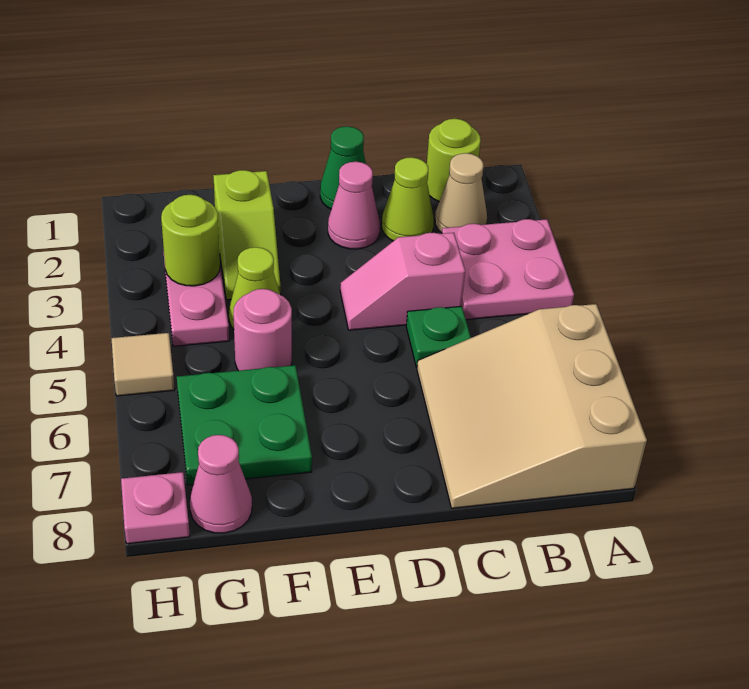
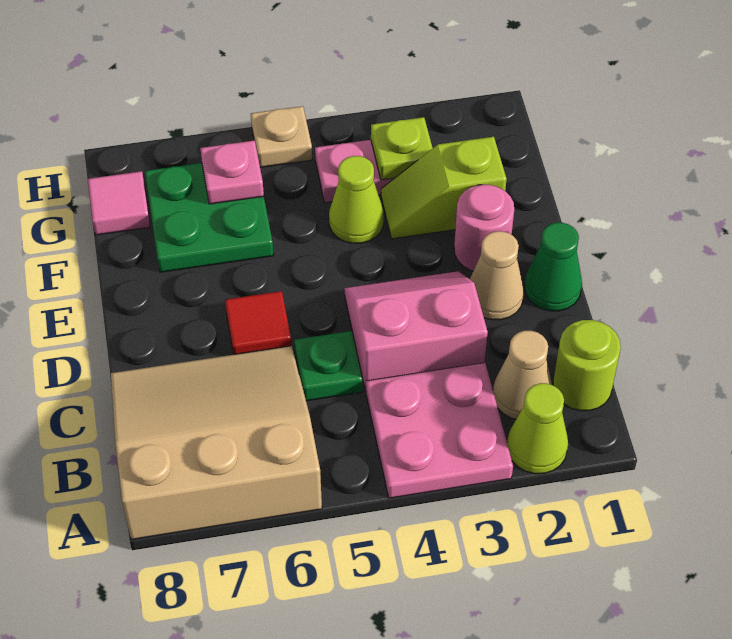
lime 1x1 cone [382,157,434,241] -> lime 1x1 cone moved to [507,383,568,474]
pink 1x2 slope [340,233,465,330] -> pink 2x2 slope [344,271,488,391]
pink 1x1 cone [328,162,380,249] -> tan 1x1 cone [470,231,524,320]
none -> red 1x1 tile [225,291,291,354]
pink 1x1 round brick [233,289,292,371] -> pink 1x1 round brick moved to [454,185,514,271]
lime 1x1 round brick [161,195,220,286] -> lime 1x1 plate [371,117,433,180]
pink 1x1 cone [190,435,252,533] -> pink 1x1 tile [88,171,150,235]
tan 1x1 tile [111,333,175,396] -> tan 1x1 plate [251,106,312,167]
pink 1x1 plate [121,472,190,544] -> pink 1x1 plate moved to [200,140,264,204]

